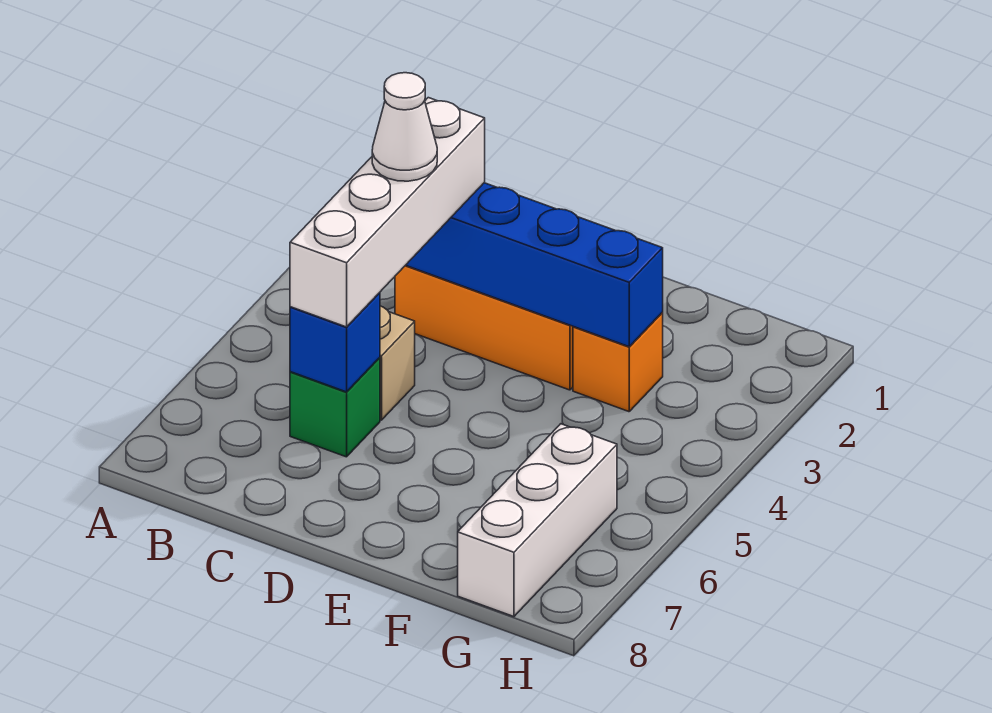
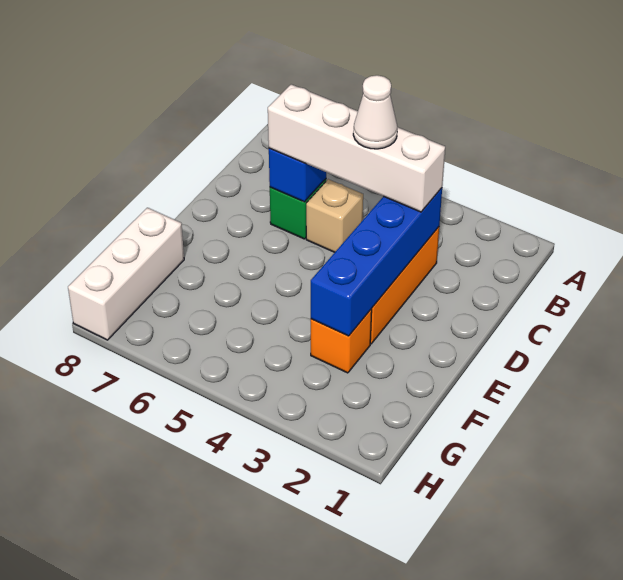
white 1x3 brick [458,424,617,617] -> white 1x3 brick turned to [68,208,184,340]

